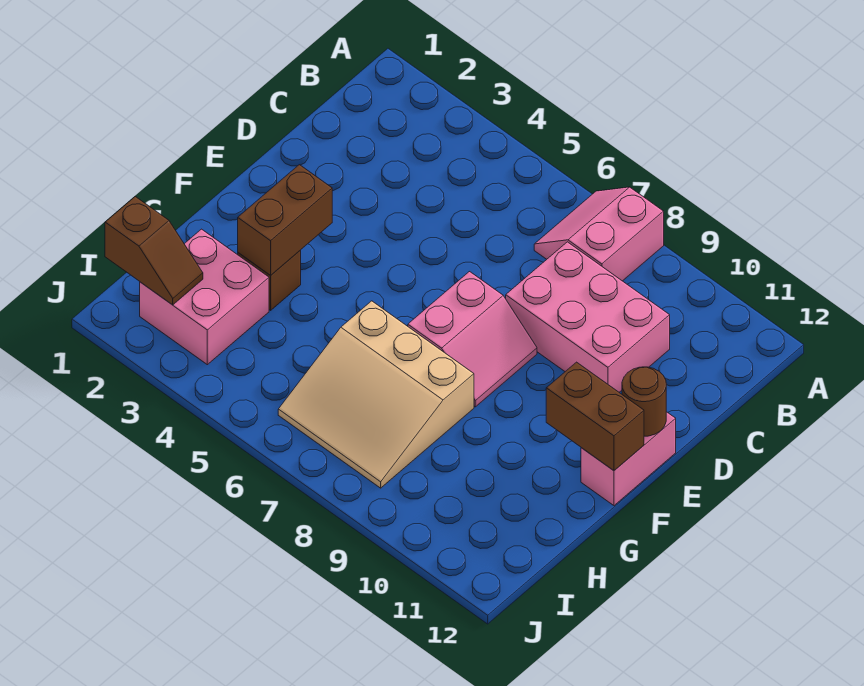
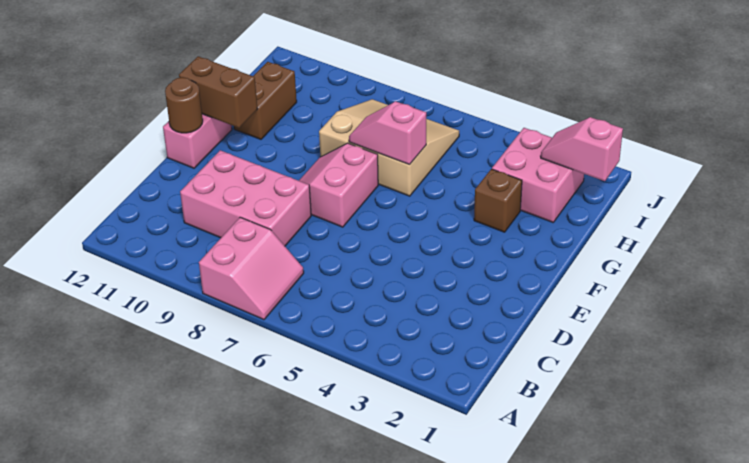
brown 1x2 brick [238,165,332,275] -> brown 1x2 brick moved to [234,62,297,139]
none -> pink 1x2 slope [349,101,426,165]
brown 1x2 slope [105,197,203,305] -> pink 1x2 slope [541,117,623,181]

